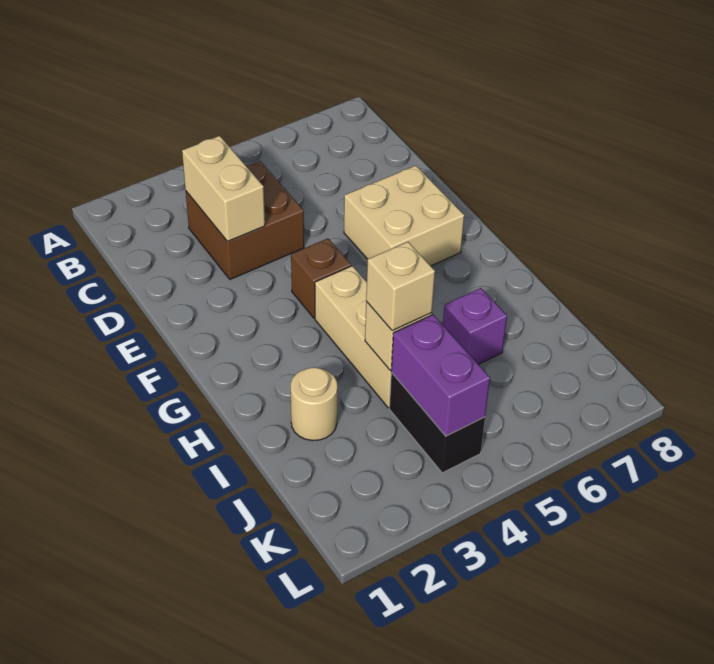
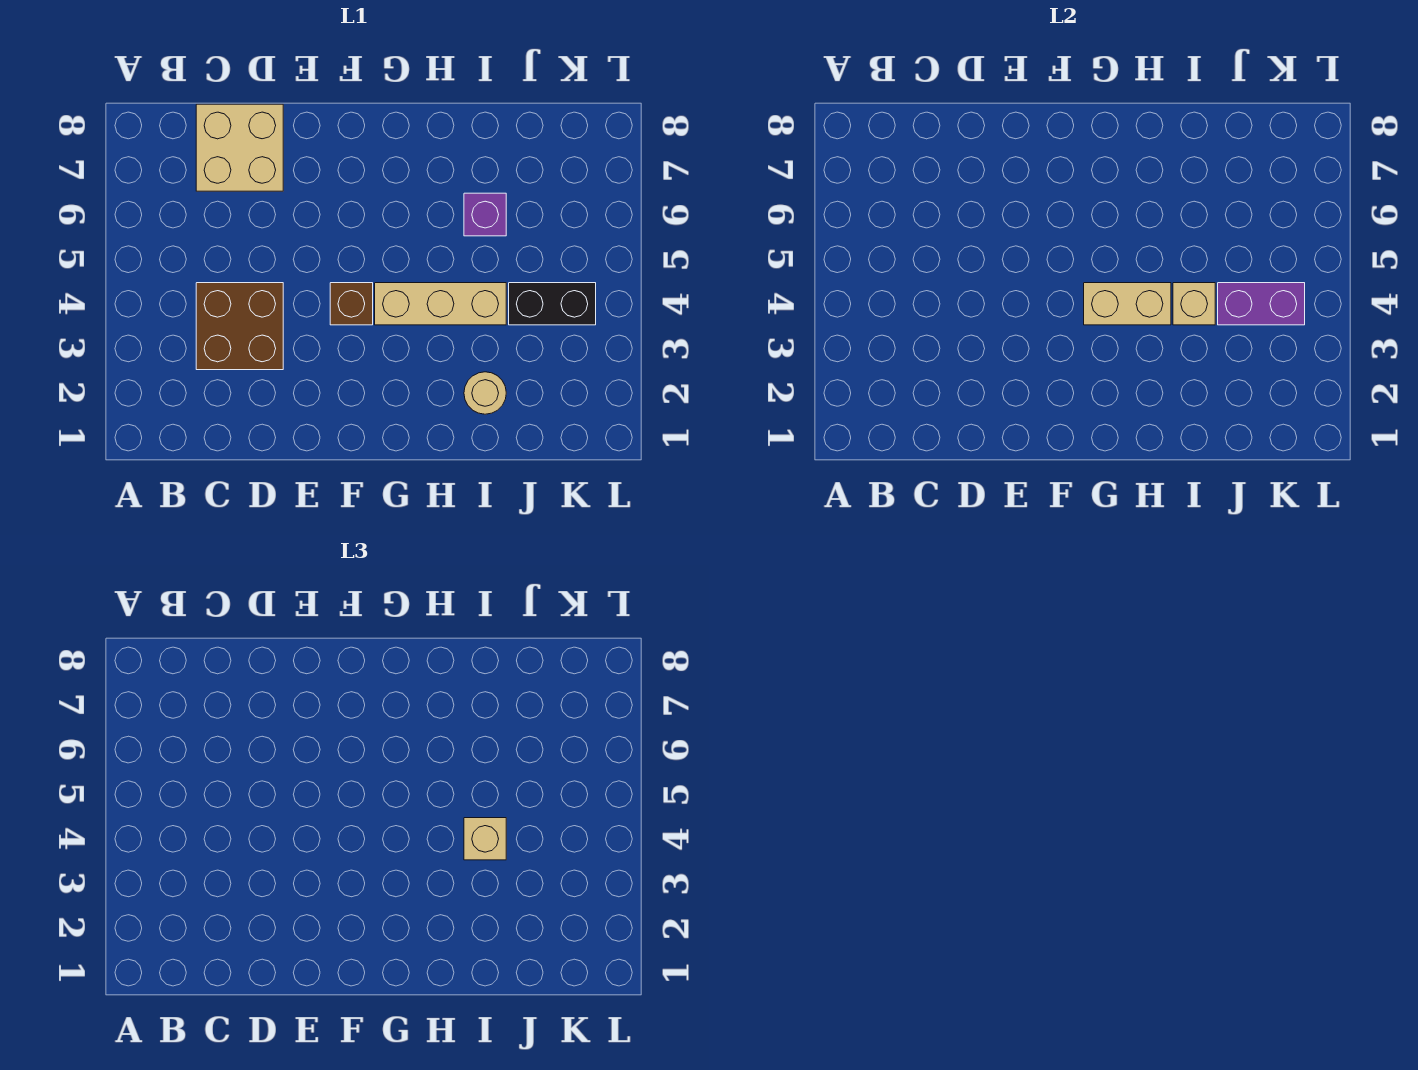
tan 1x2 brick [182,136,265,242] -> tan 1x2 brick moved to [1084,283,1171,325]
tan 2x2 brick [344,166,464,266] -> tan 2x2 brick moved to [196,104,283,191]

